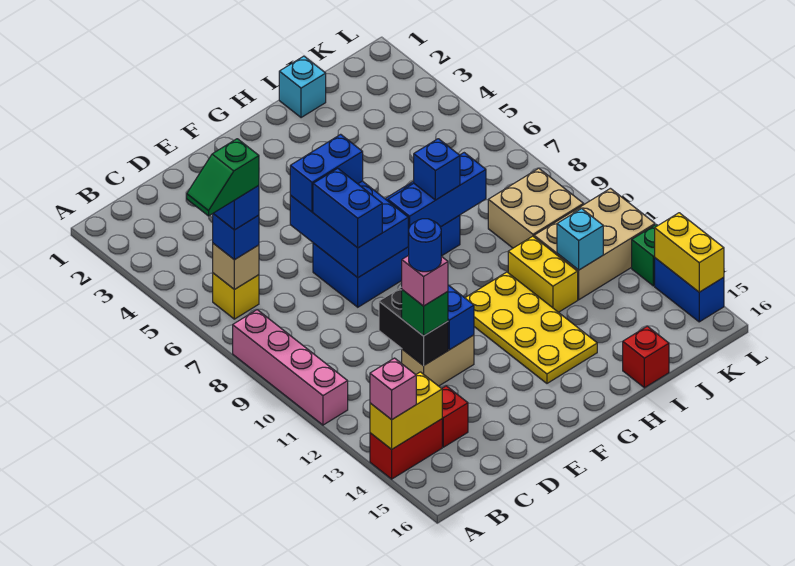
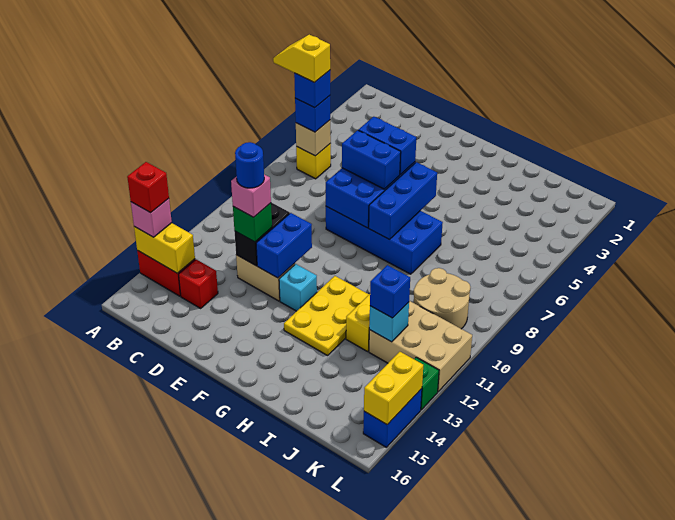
green 1x2 slope [187,139,259,216] -> yellow 1x2 slope [273,35,330,83]
pink 1x4 brick [233,310,348,425] -> none
blue 1x2 brick [313,168,382,248] -> blue 1x2 brick turned to [342,130,401,189]
blue 1x3 brick [388,153,486,245] -> blue 1x3 brick turned to [369,162,437,240]
yellow 2x4 plate [465,272,597,383] -> yellow 2x3 plate [284,276,369,356]
blue 1x1 brick [414,139,460,200] -> blue 1x1 brick moved to [370,265,410,318]
cyan 1x1 brick [279,56,326,118] -> cyan 1x1 brick moved to [279,264,317,311]
red 1x1 brick [623,326,669,388] -> red 1x1 brick moved to [127,162,169,213]
tan 2x2 brick [488,168,584,248] -> tan 2x2 round brick [414,268,470,329]

